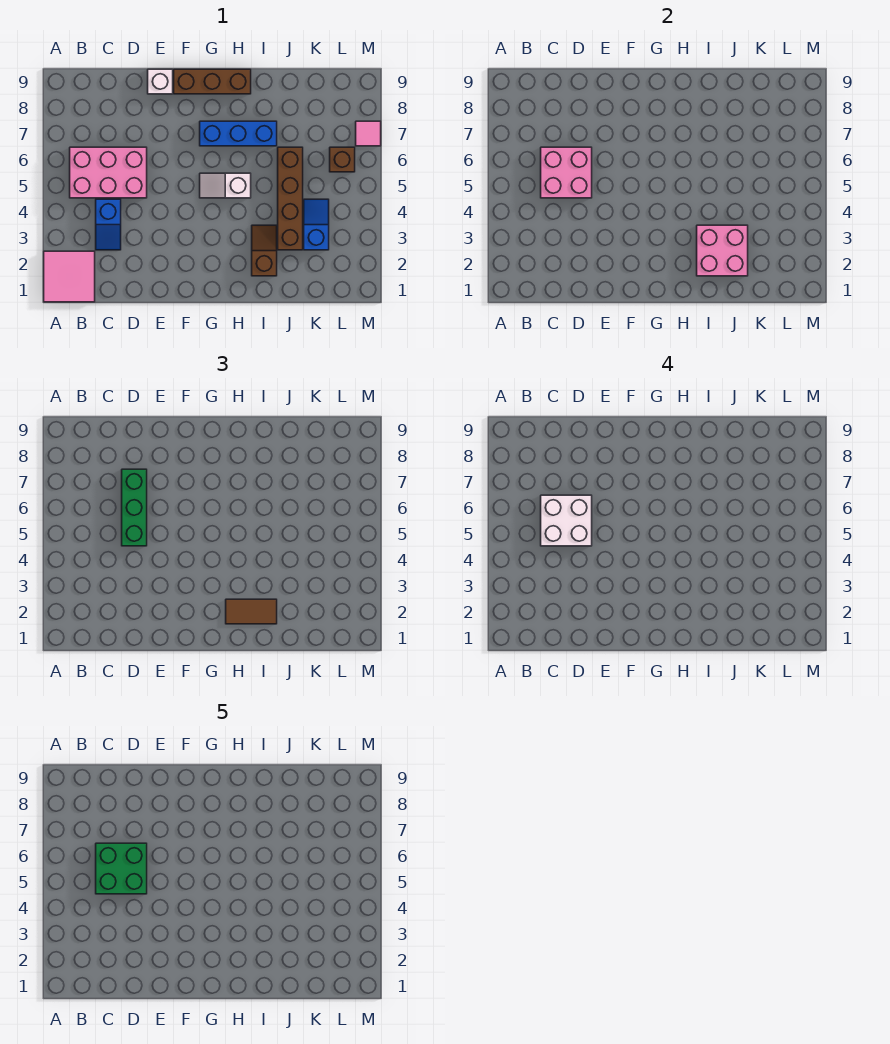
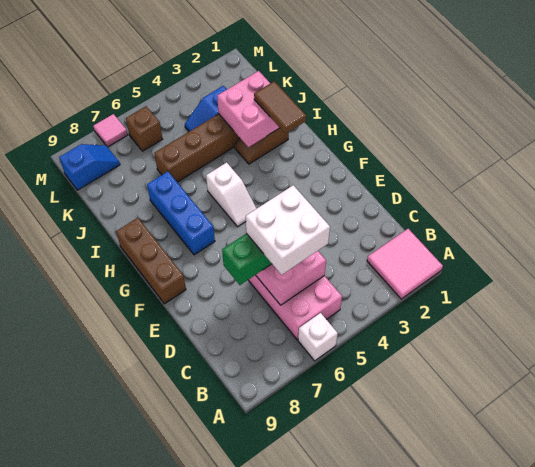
blue 1x2 slope [96,199,121,250] -> blue 1x2 slope moved to [59,144,120,190]
green 2x2 brick [96,843,147,894] -> none
white 1x1 brick [148,69,173,94] -> white 1x1 brick moved to [298,313,338,361]

